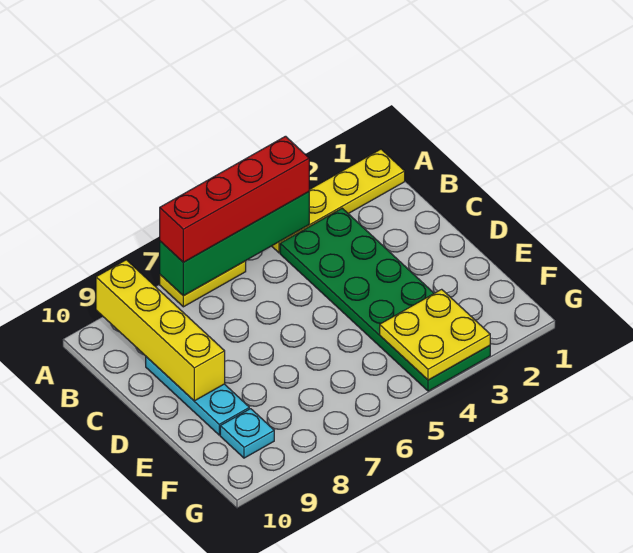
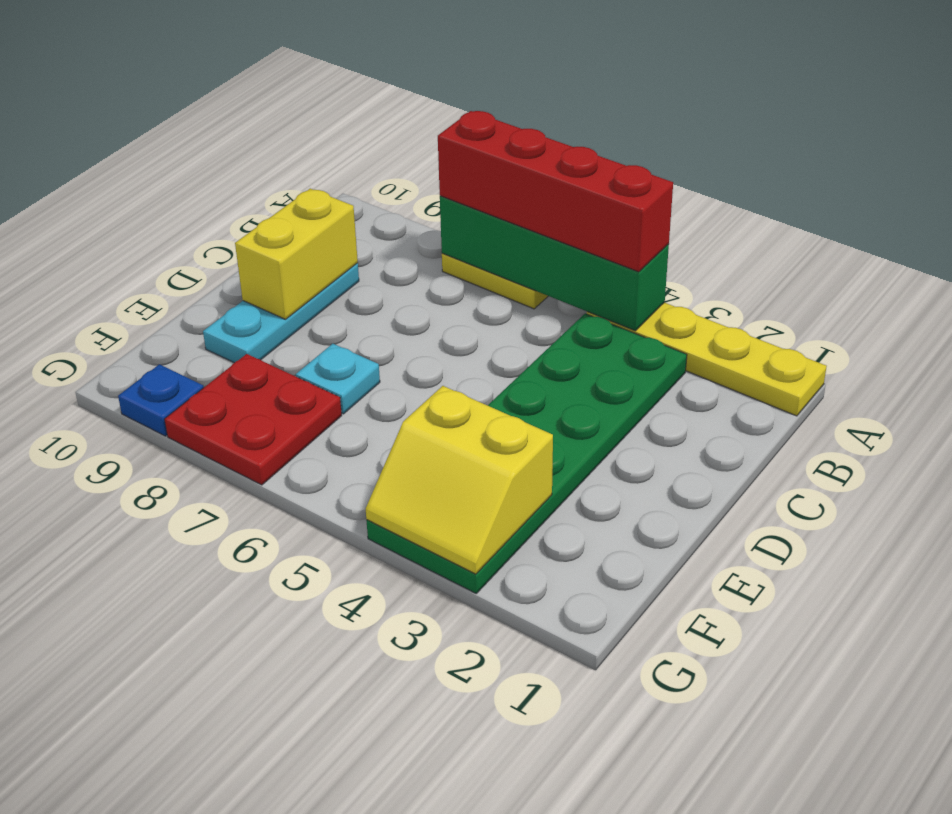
yellow 1x4 brick [96,260,225,401] -> yellow 1x2 brick [235,189,358,319]
yellow 2x2 plate [380,289,490,380] -> yellow 2x2 slope [366,386,553,574]
none -> red 2x2 plate [164,354,342,485]
cyan 1x1 plate [220,409,274,458] -> cyan 1x1 plate moved to [296,344,380,414]
none -> blue 1x1 plate [118,364,204,436]

